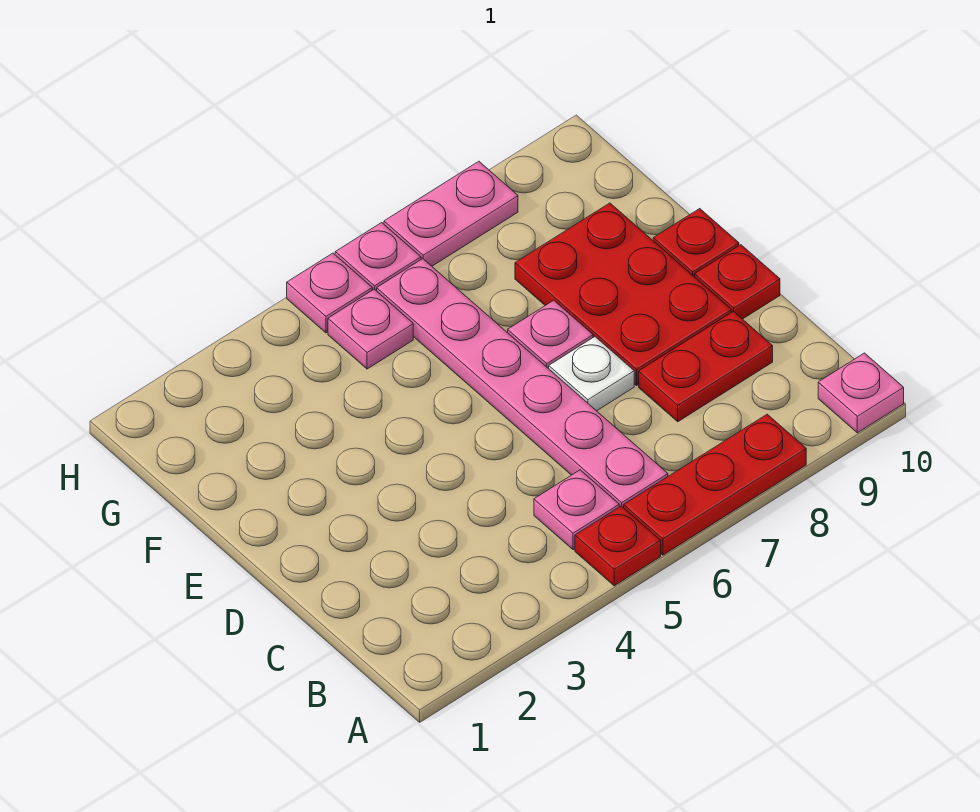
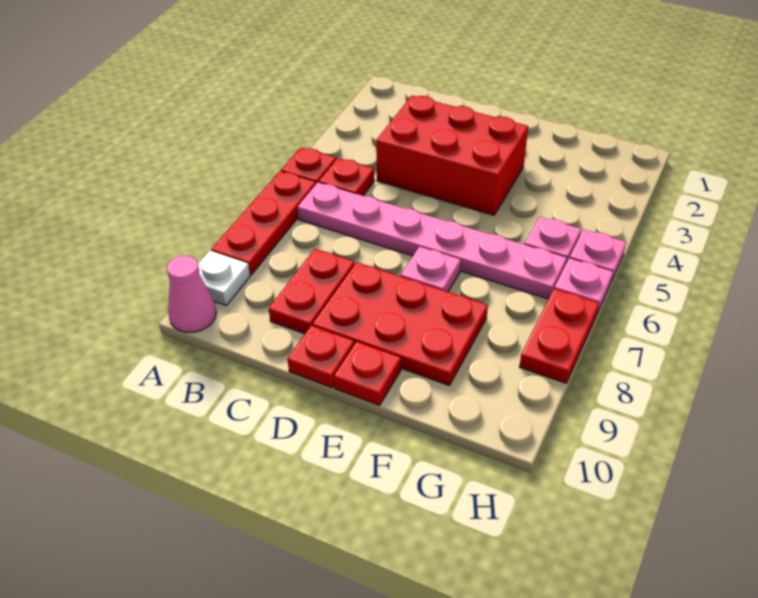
pink 1x1 plate [818,353,904,433] -> pink 1x1 cone [167,256,216,332]
pink 1x1 plate [534,470,619,550] -> red 1x1 plate [319,158,374,196]
none -> red 2x3 brick [376,96,528,215]
white 1x1 plate [549,337,634,411] -> white 1x1 plate moved to [198,251,250,305]
pink 1x2 plate [384,161,518,266] -> red 1x2 plate [519,289,599,383]

